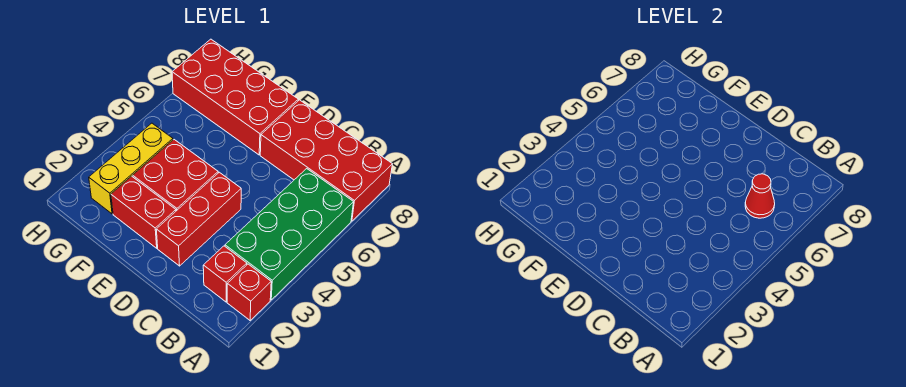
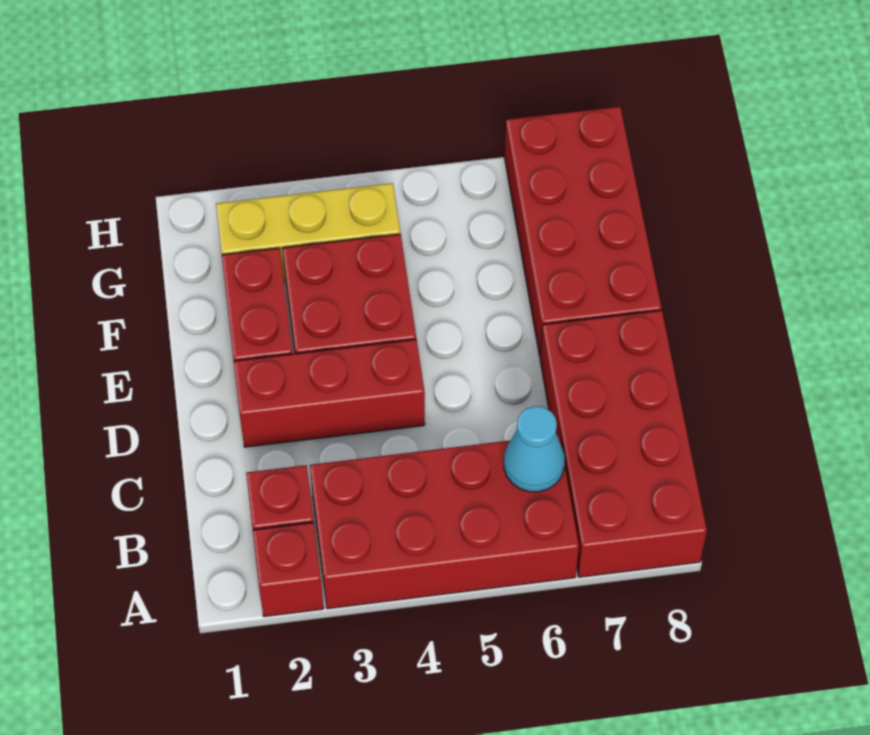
green 2x4 brick [225,169,353,300] -> red 2x4 brick [310,435,579,609]
red 1x1 cone [745,174,775,218] -> cyan 1x1 cone [504,406,565,492]

